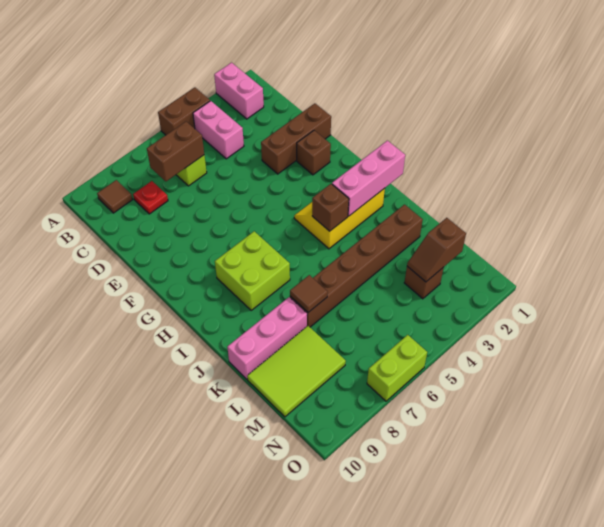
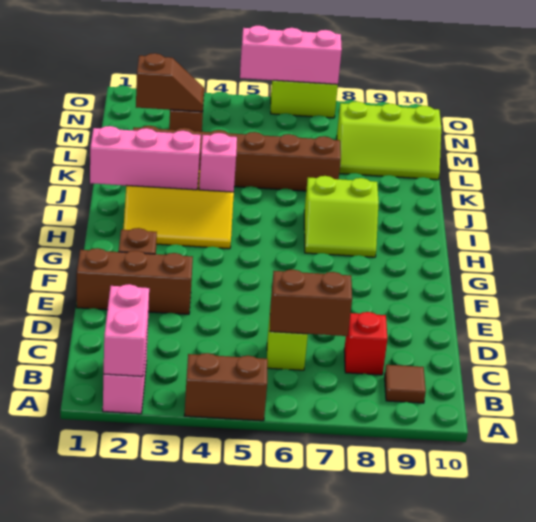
pink 1x2 brick [193,101,244,159] -> pink 1x2 brick moved to [104,284,149,376]
red 1x1 plate [133,181,168,214] -> red 1x1 brick [344,312,387,375]
lime 2x2 brick [215,231,290,310] -> lime 2x2 slope [304,176,379,257]
brown 1x1 brick [312,184,349,231] -> pink 1x1 brick [199,133,237,192]
brown 1x1 tile [290,275,328,312] -> none
pink 1x3 brick [227,297,307,379] -> pink 1x3 brick moved to [240,26,342,84]
lime 2x3 tile [247,326,346,417] -> lime 2x3 slope [337,101,441,180]

